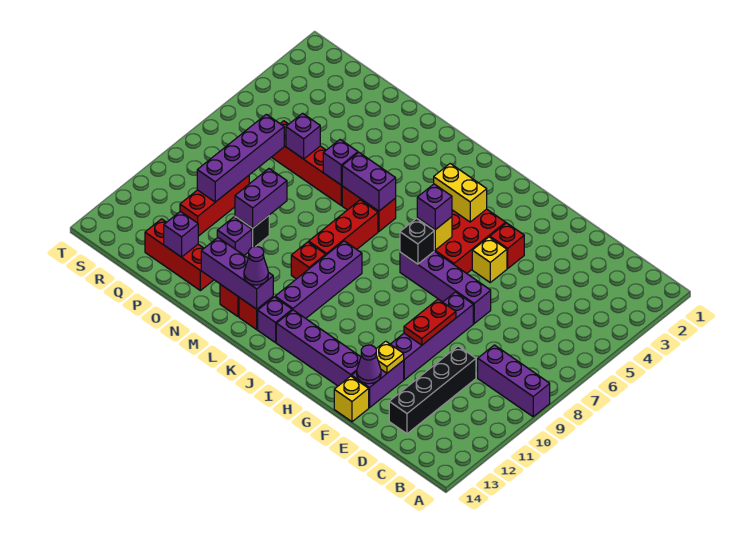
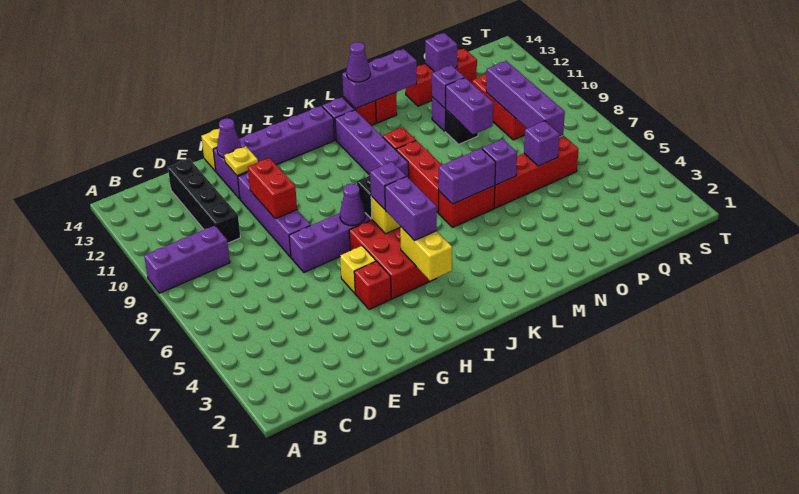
red 1x2 plate [404,299,456,345] -> red 1x2 brick [248,158,297,219]
none -> purple 1x1 cone [340,184,365,226]
yellow 1x2 brick [434,164,487,222] -> yellow 1x2 brick turned to [400,226,452,281]
none -> purple 1x2 brick [385,177,437,241]
none -> purple 1x1 brick [432,65,465,108]

